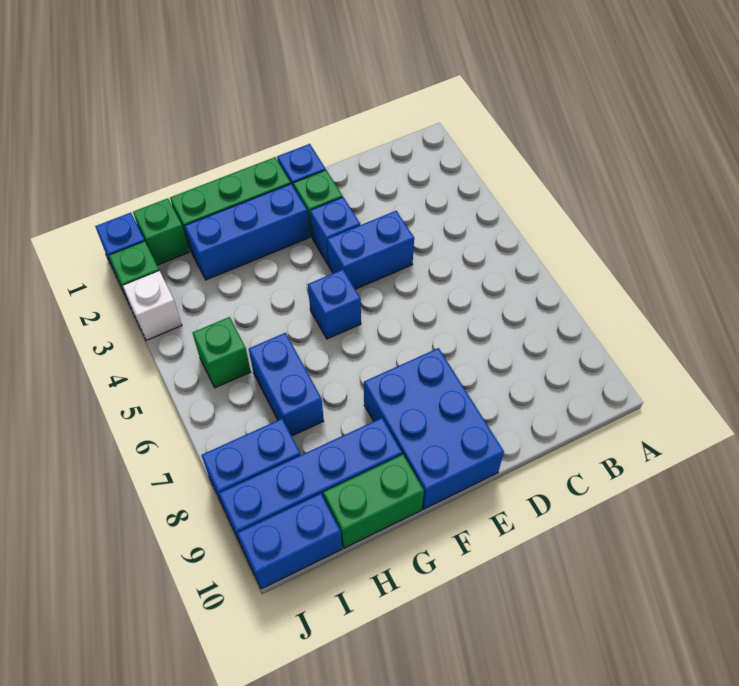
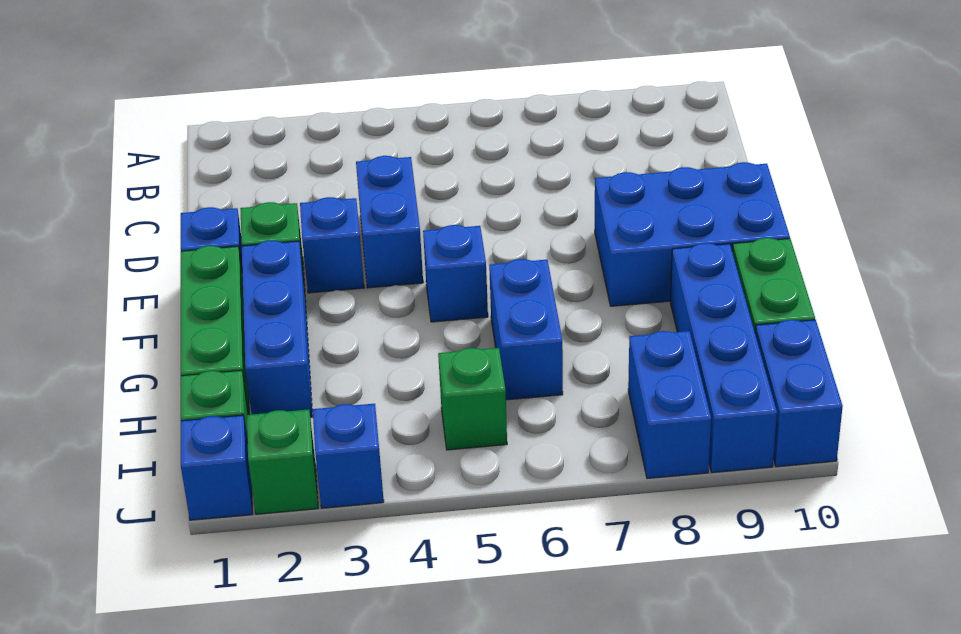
blue 1x2 brick [249,333,324,436] -> blue 1x2 brick turned to [489,259,563,400]
white 1x1 brick [123,271,182,340] -> blue 1x1 brick [313,404,384,508]

